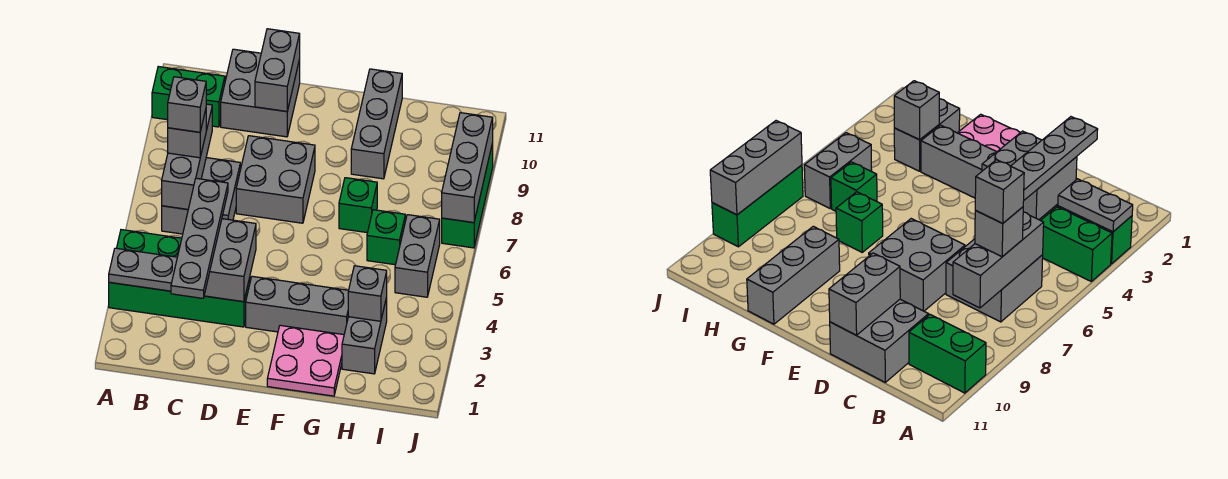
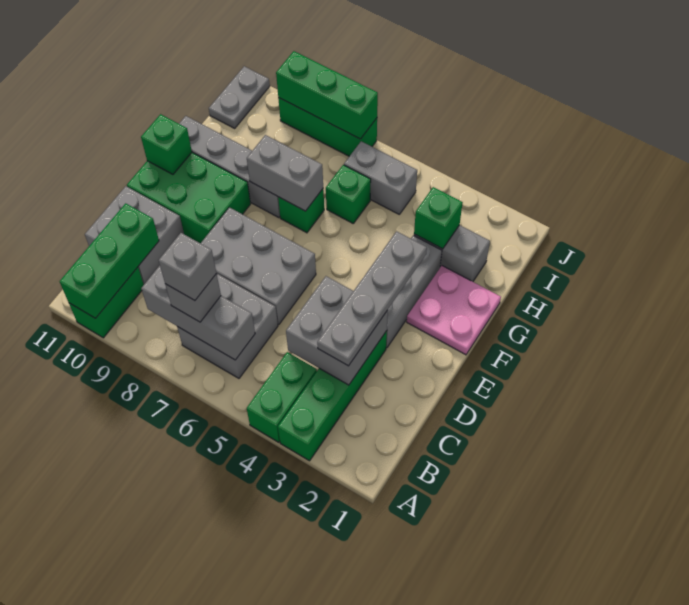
grey 1x2 plate [109,248,177,291] -> grey 1x2 plate moved to [209,66,270,128]
none -> green 1x3 brick [60,203,159,318]
grey 1x4 plate [171,178,228,298] -> grey 1x4 plate turned to [317,231,427,366]
grey 2x2 brick [236,136,315,223] -> grey 2x3 brick [201,207,316,325]
grey 1x2 brick [255,29,300,111] -> grey 1x2 brick moved to [247,135,323,211]
none -> green 2x3 brick [127,153,251,243]
none -> green 1x1 brick [141,114,192,174]
grey 1x3 brick [351,69,402,179] -> grey 1x4 brick [179,116,280,218]
grey 1x1 brick [348,266,387,321] -> green 1x1 brick [414,187,463,249]
grey 1x3 brick [442,113,493,223] -> green 1x3 brick [276,51,378,139]

